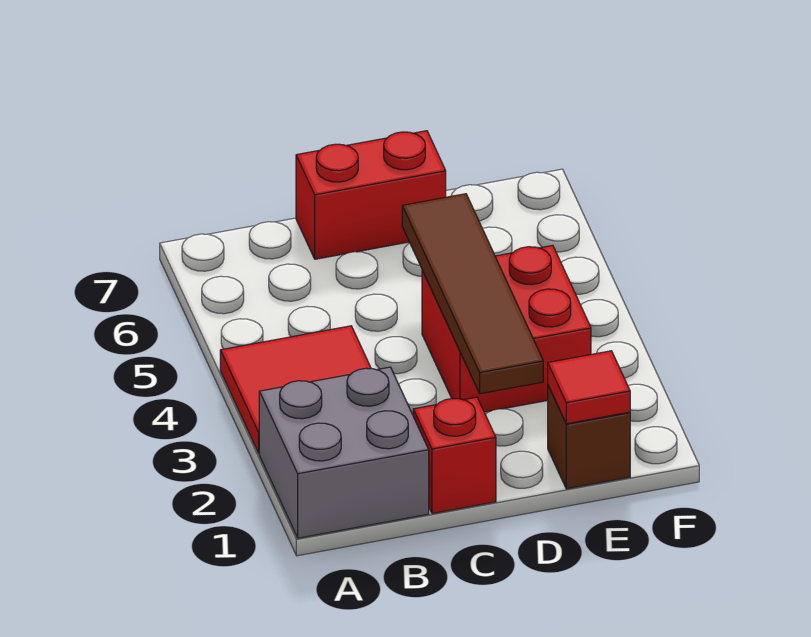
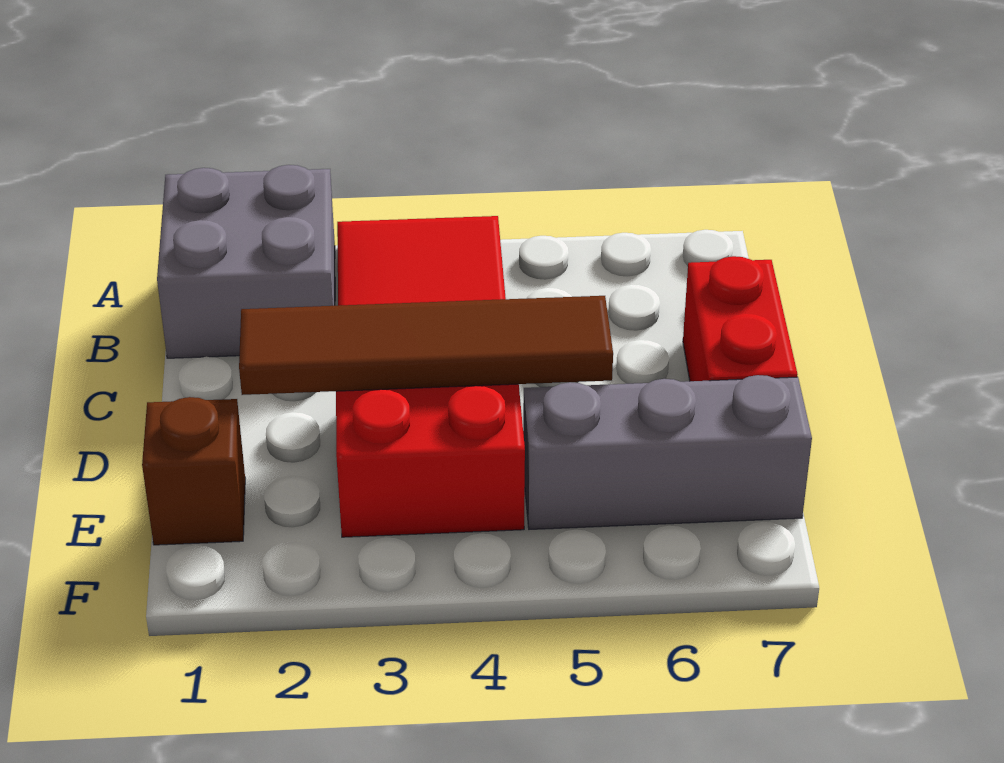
red 1x1 brick [413,397,496,514] -> none
red 1x1 tile [548,351,630,424] -> none
none -> grey 1x3 brick [523,375,812,529]

